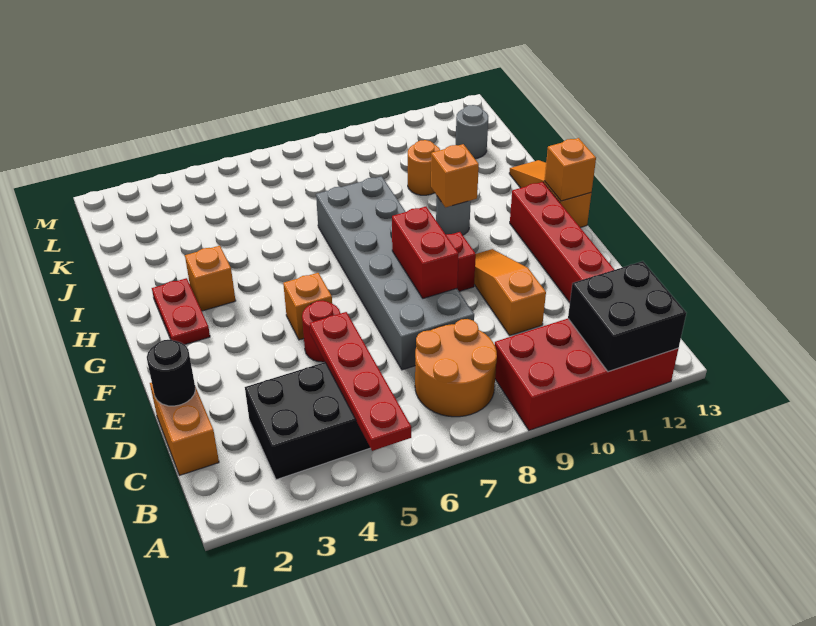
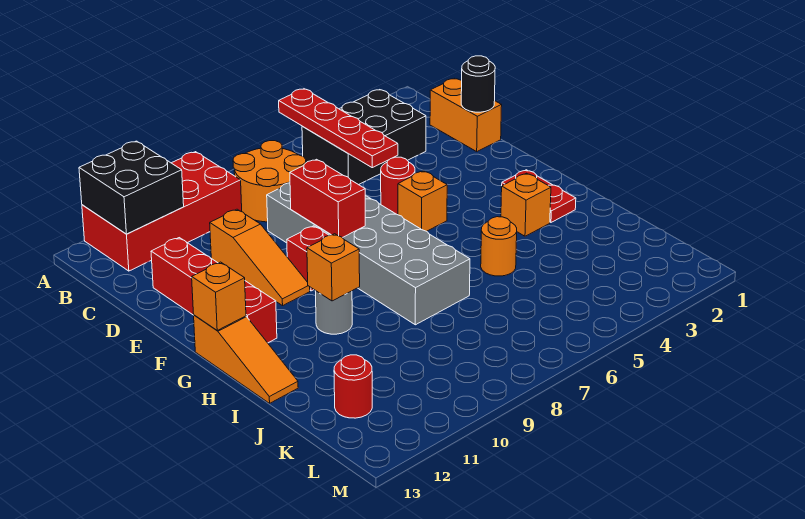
orange 1x1 round brick [408,140,440,195] -> orange 1x1 round brick moved to [481,217,517,276]
grey 1x1 round brick [456,105,488,159] -> red 1x1 round brick [334,355,372,418]

